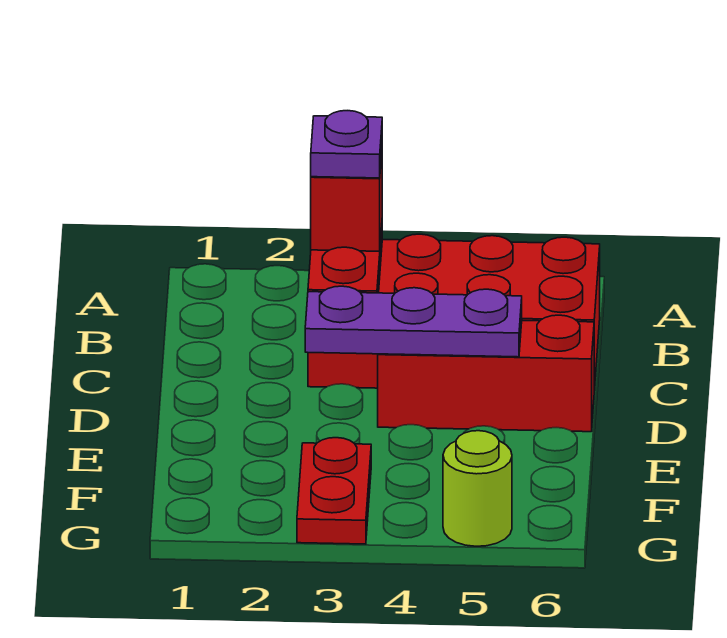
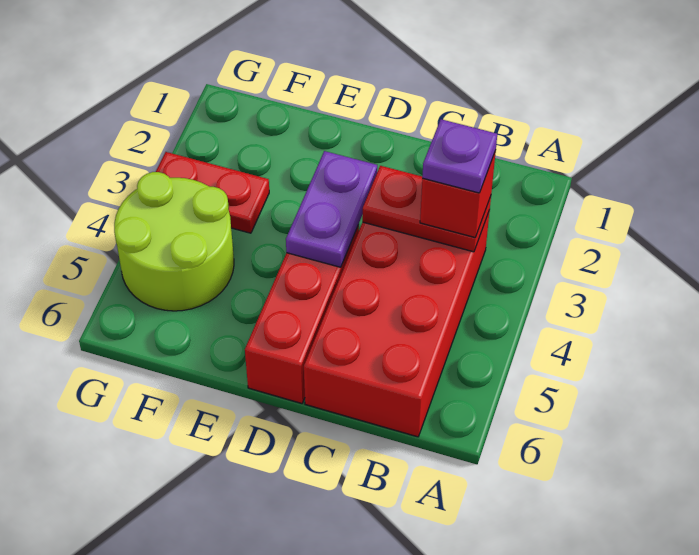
purple 1x3 plate [305,286,522,357] -> purple 1x2 plate [286,151,377,267]
lime 1x1 round brick [443,431,512,546] -> lime 2x2 round brick [114,172,234,311]

